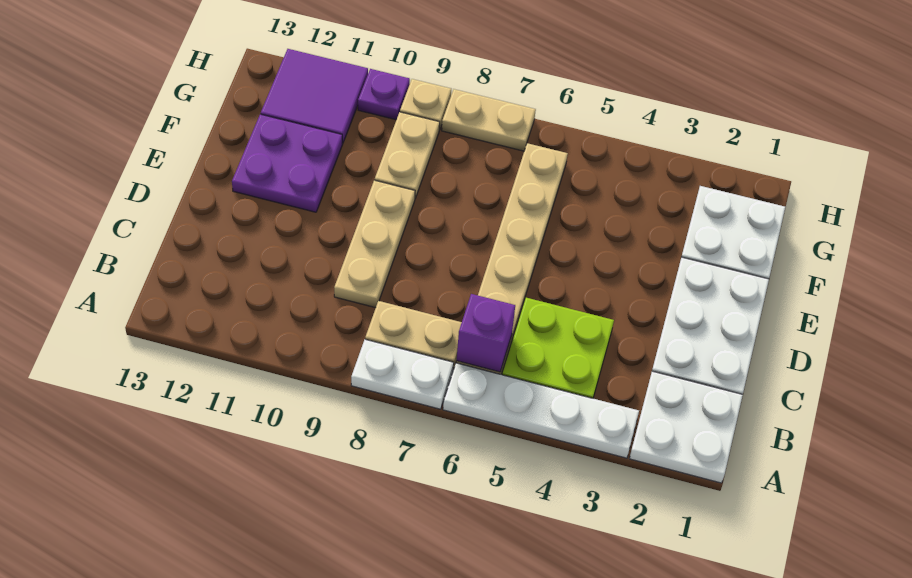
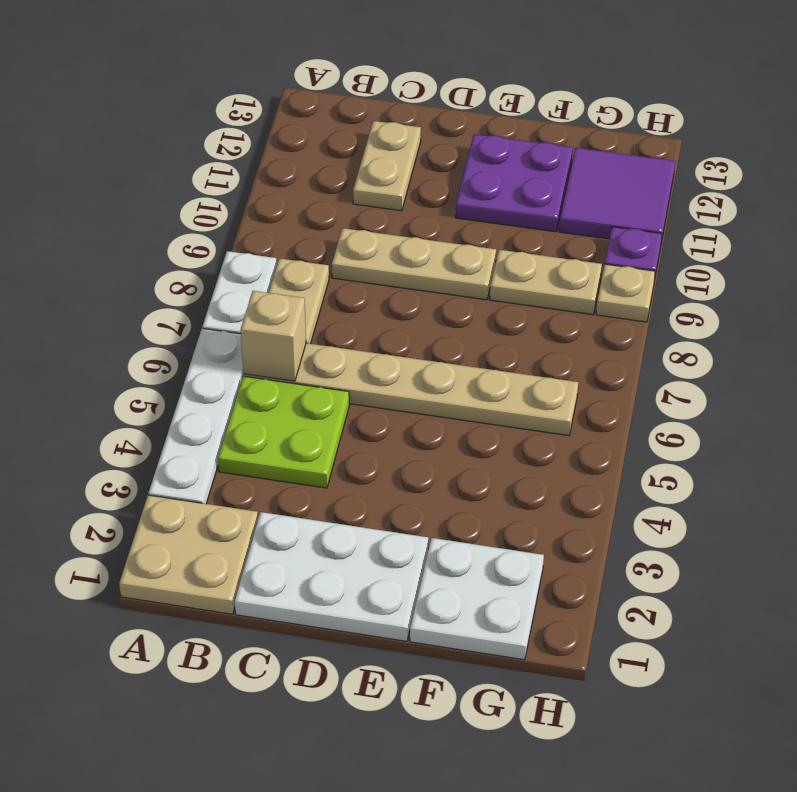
white 2x2 plate [629,371,743,483] -> tan 2x2 plate [119,495,258,614]
purple 1x1 brick [457,294,515,372] -> tan 1x1 brick [241,291,306,381]
tan 1x2 plate [442,89,536,151] -> tan 1x2 plate moved to [353,121,421,211]

